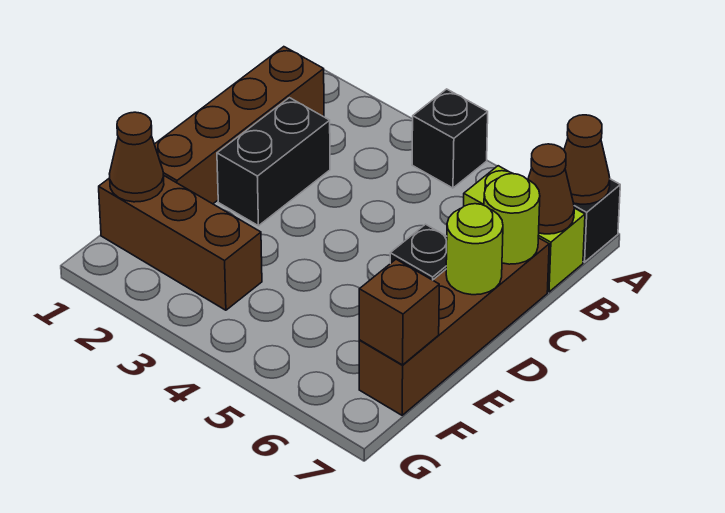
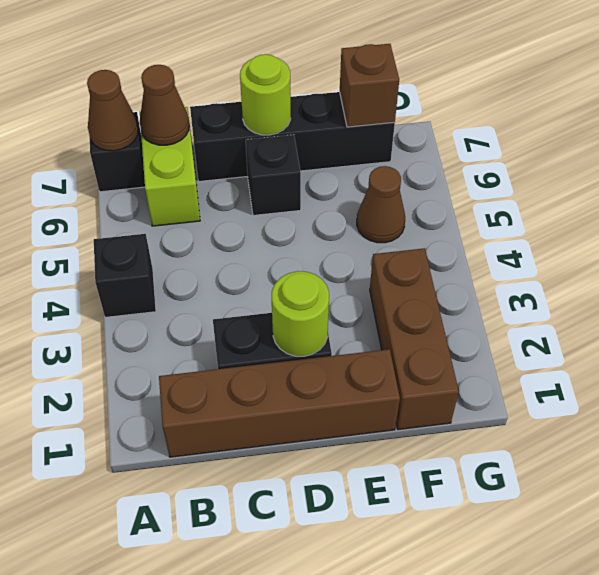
brown 1x4 brick [359,238,549,415] -> black 1x4 brick [190,92,395,181]
lime 1x1 round brick [484,174,540,264] -> lime 1x1 round brick moved to [272,271,329,356]
brown 1x1 cone [110,112,164,202] -> brown 1x1 cone moved to [357,166,405,243]

